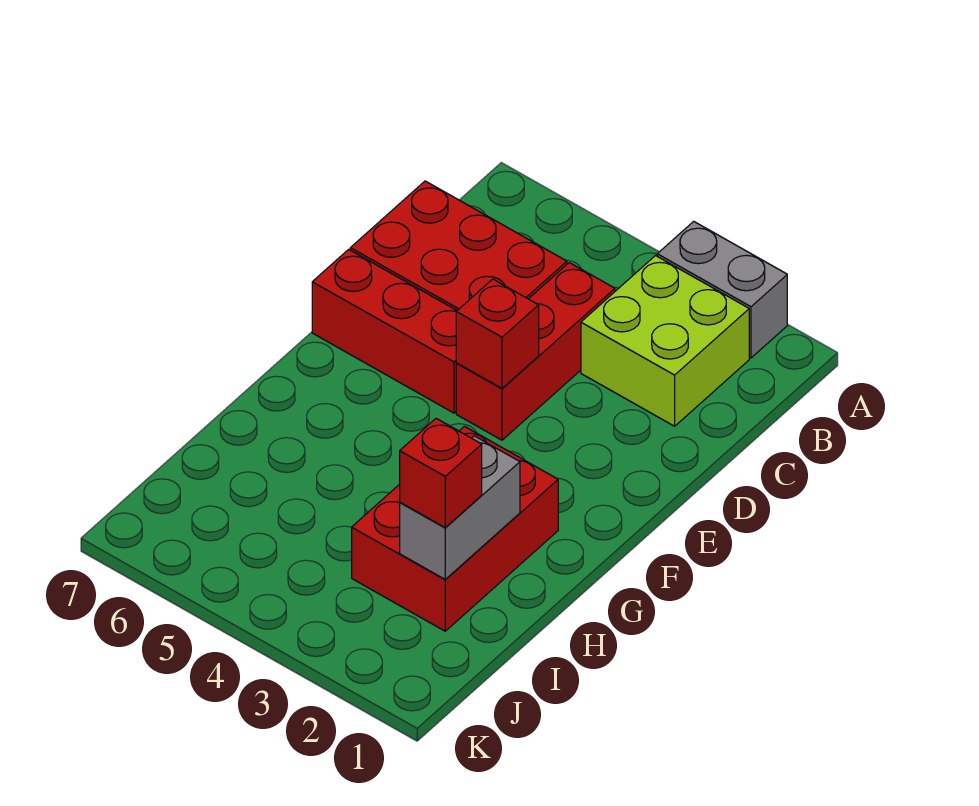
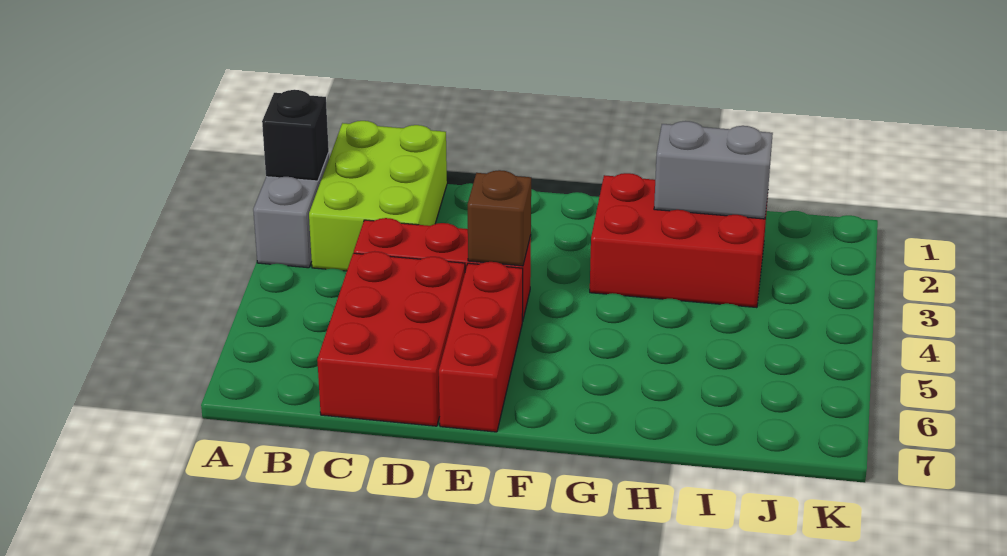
none -> black 1x1 brick [262,90,329,181]
lime 2x2 brick [581,256,749,426] -> lime 2x3 brick [309,121,447,271]
red 1x1 brick [456,279,539,388] -> brown 1x1 brick [468,170,531,266]
red 1x1 brick [400,418,482,527] -> none

